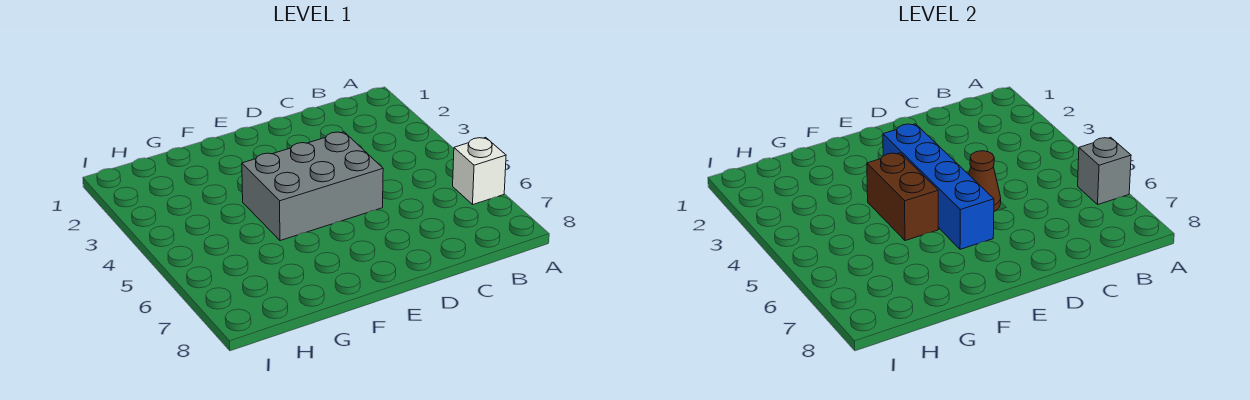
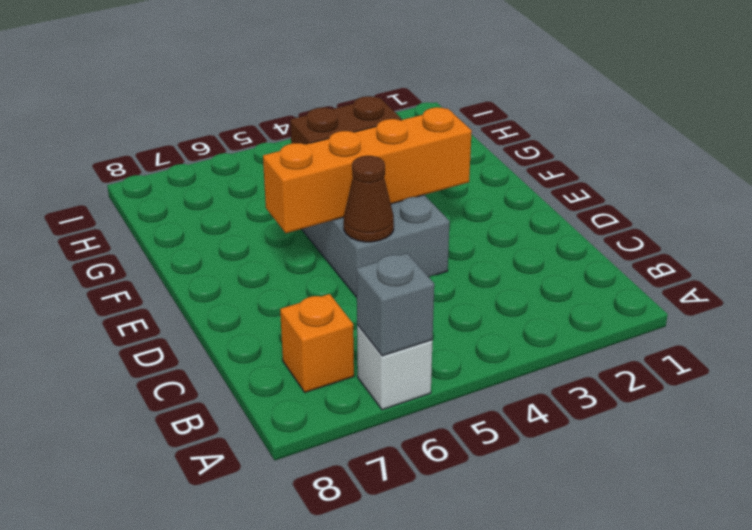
none -> orange 1x1 brick [280,294,354,392]
blue 1x4 brick [883,124,994,249] -> orange 1x4 brick [263,107,472,233]

